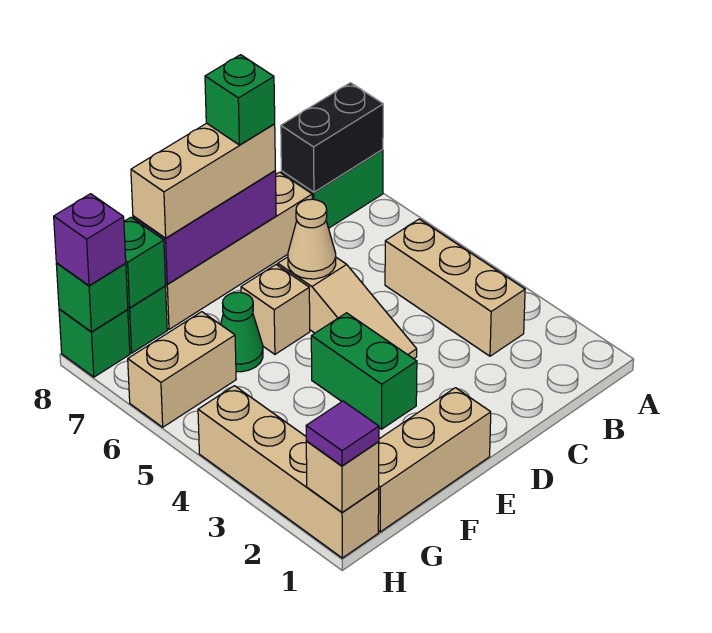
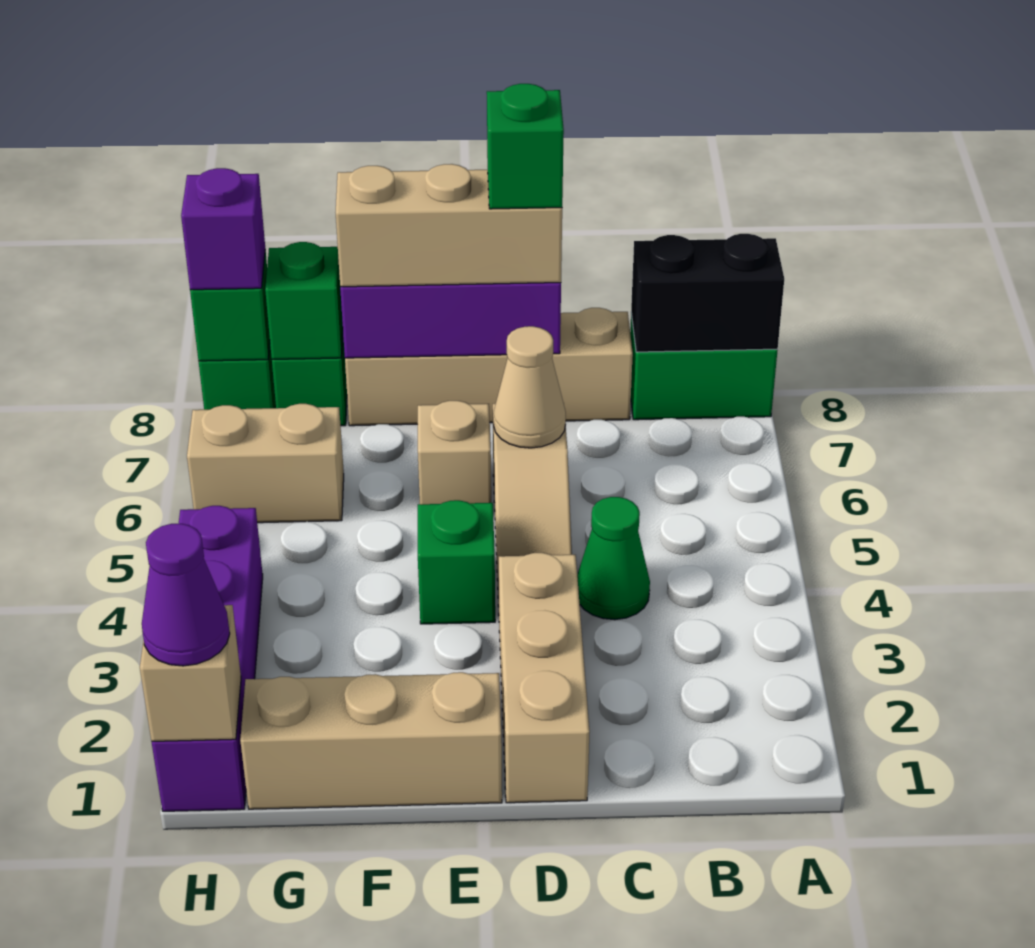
tan 1x3 brick [385,219,525,356] -> tan 1x3 brick moved to [499,553,590,803]
green 1x2 brick [311,313,417,429] -> green 1x1 brick [418,500,495,624]
green 1x1 cone [221,292,263,372] -> green 1x1 cone moved to [577,497,650,620]
tan 1x4 brick [198,386,379,558] -> purple 1x4 brick [152,506,263,811]
purple 1x1 tile [306,401,379,466] -> purple 1x1 cone [142,524,230,666]

